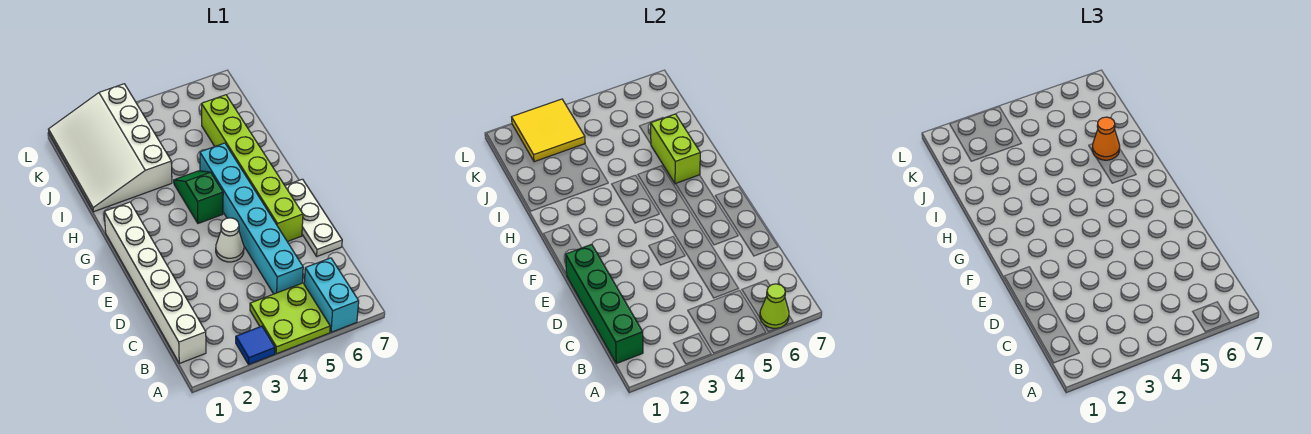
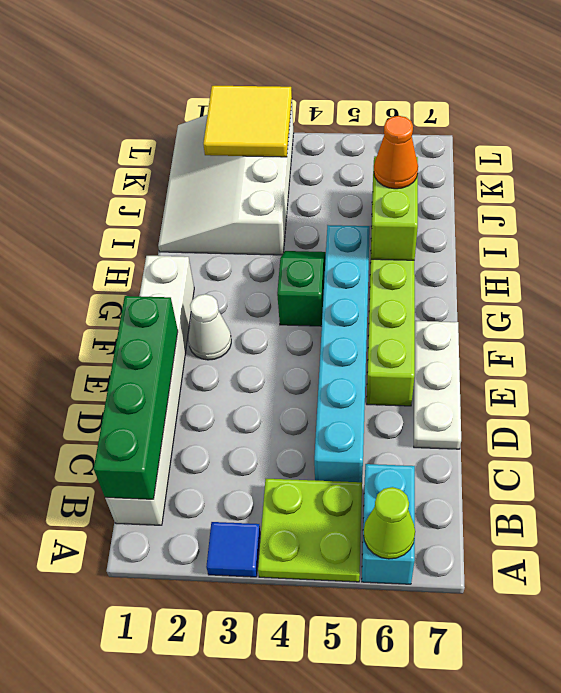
white 1x1 cone [216,218,244,262] -> white 1x1 cone moved to [188,294,231,360]

